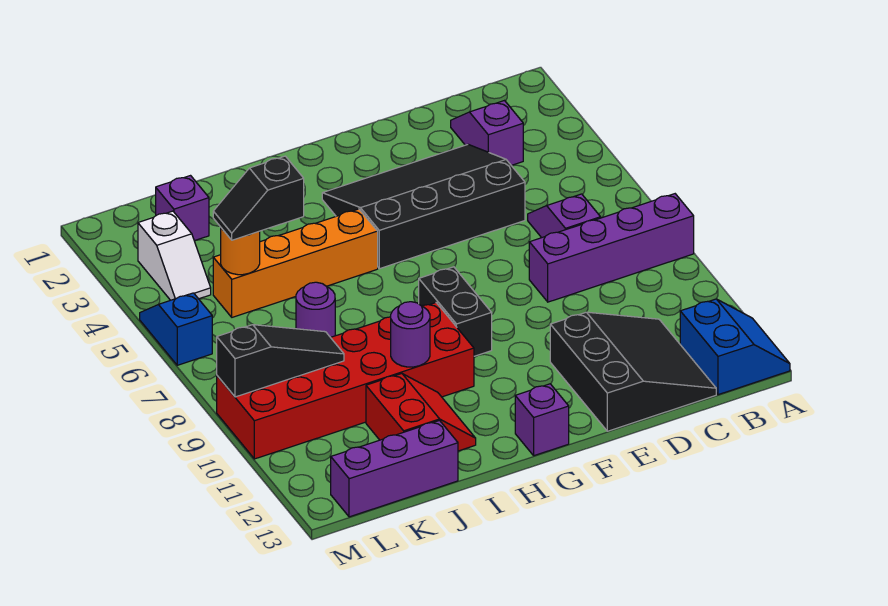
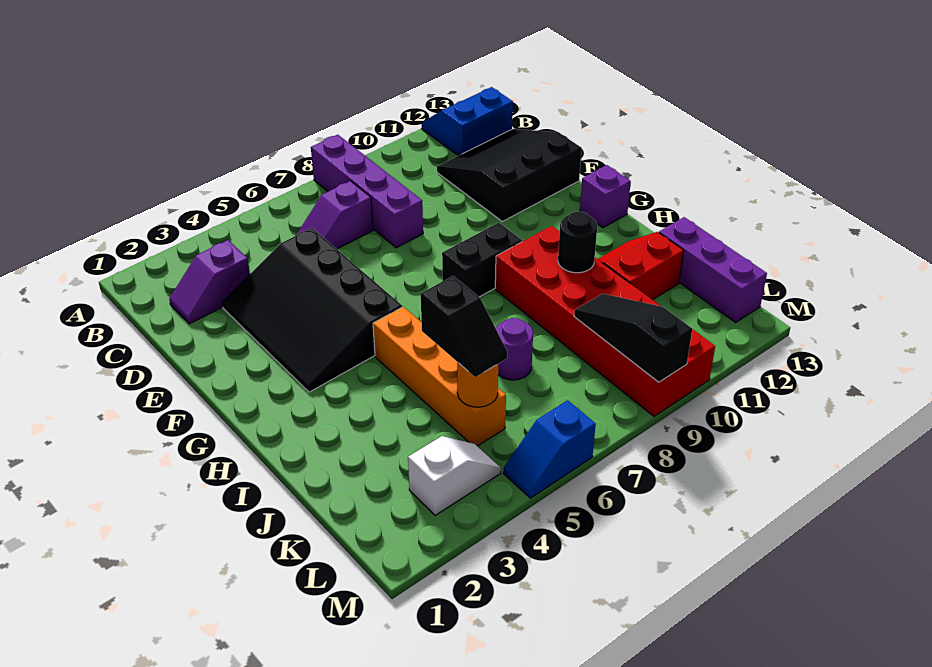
purple 1x1 round brick [391,302,430,367] -> black 1x1 round brick [558,211,597,273]
purple 1x1 brick [156,176,209,241] -> none

